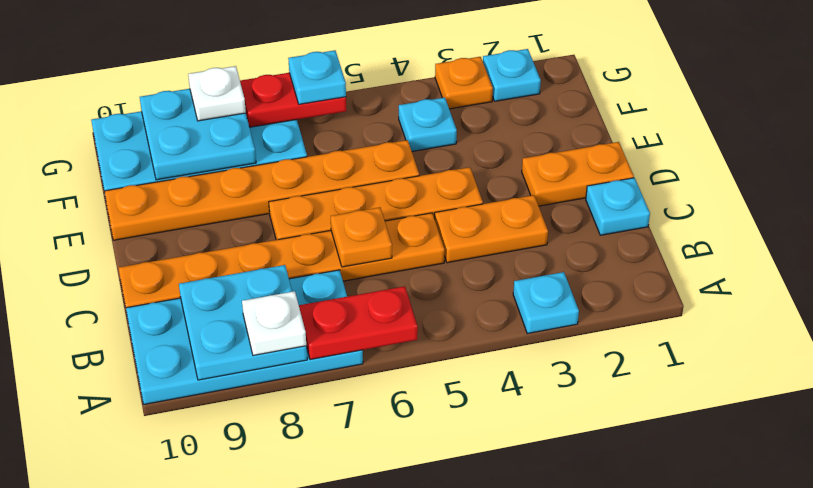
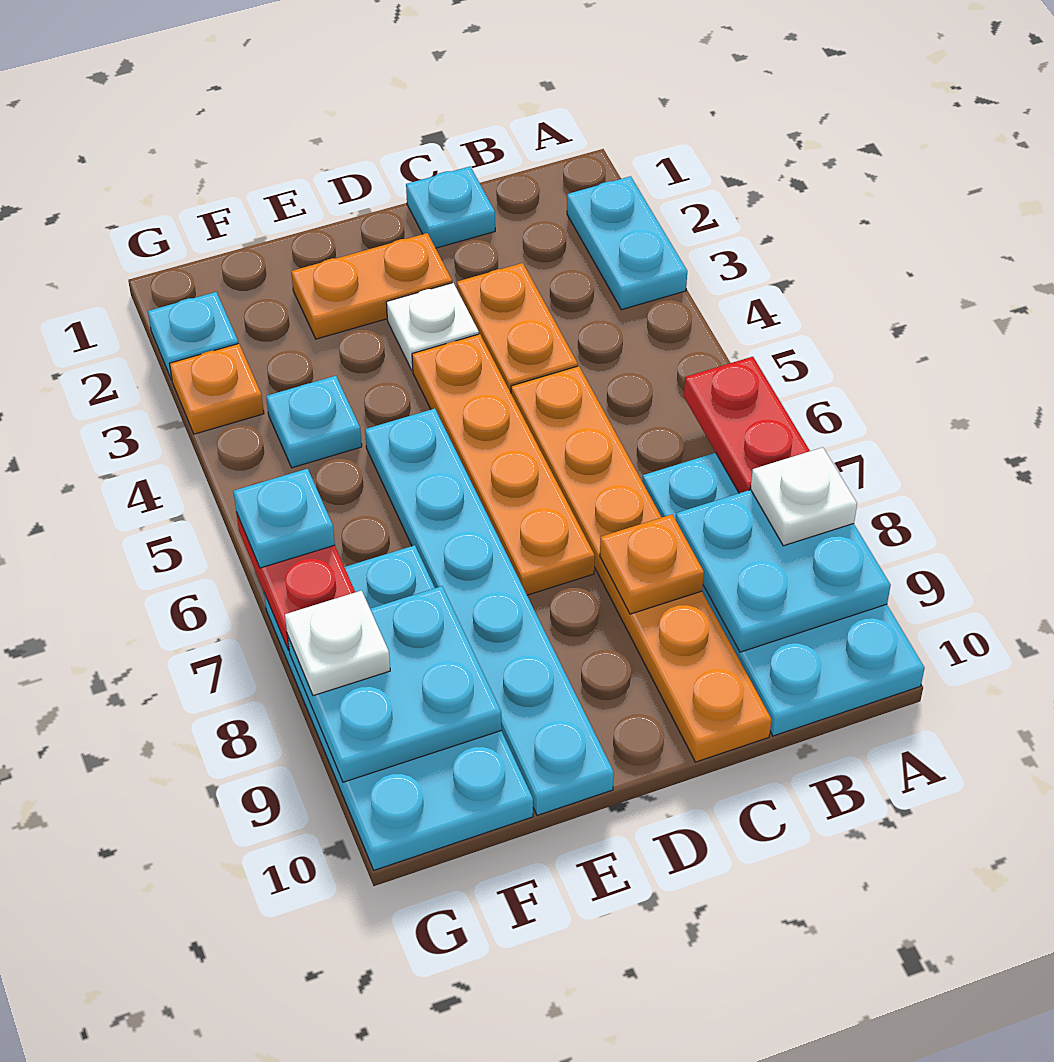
cyan 1x1 plate [513,272,579,334] -> cyan 1x2 plate [567,176,687,310]
orange 1x1 plate [331,207,392,267] -> orange 1x1 plate moved to [600,514,704,614]
orange 1x2 plate [522,142,634,206] -> orange 1x2 plate turned to [291,233,452,339]
none -> white 1x1 plate [386,283,479,371]
orange 1x6 plate [104,140,419,240] -> cyan 1x6 plate [365,409,614,815]

